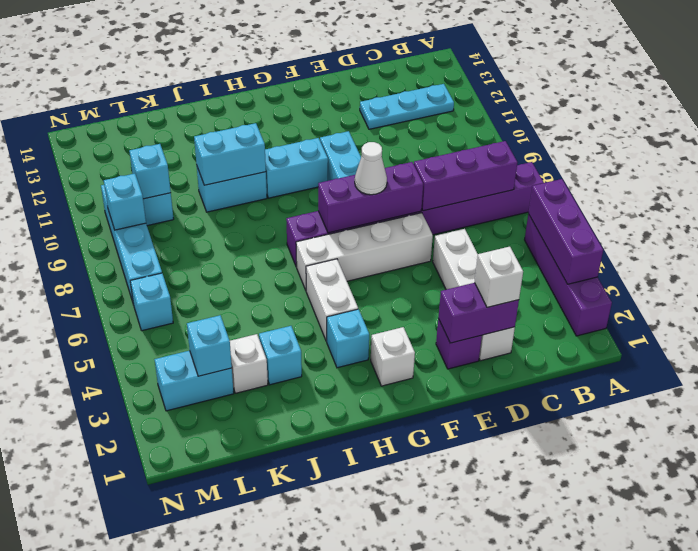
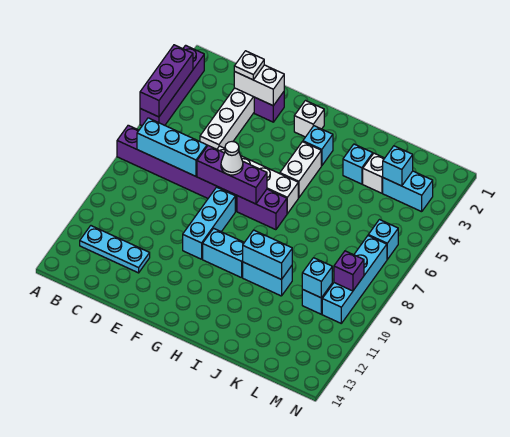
purple 1x3 brick [414,141,517,211] -> cyan 1x3 brick [137,118,207,176]
purple 1x2 brick [438,283,519,343] -> white 1x2 brick [234,65,284,106]
white 1x1 brick [475,247,523,307] -> white 1x1 plate [234,51,264,80]
cyan 1x1 brick [104,174,146,230] -> purple 1x1 brick [334,251,364,291]

